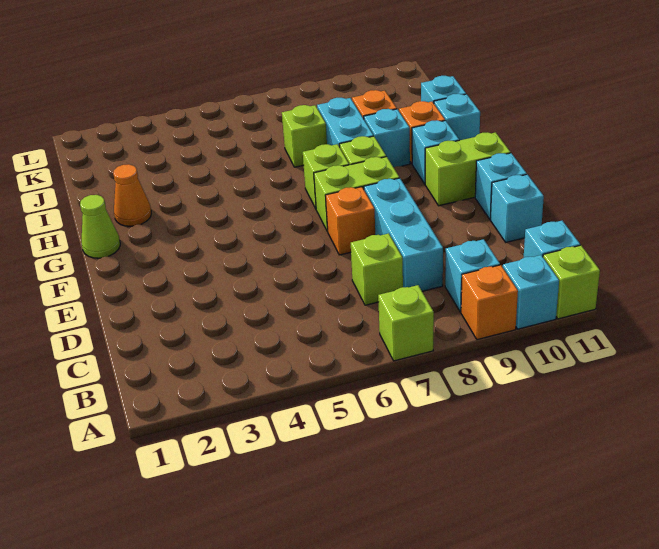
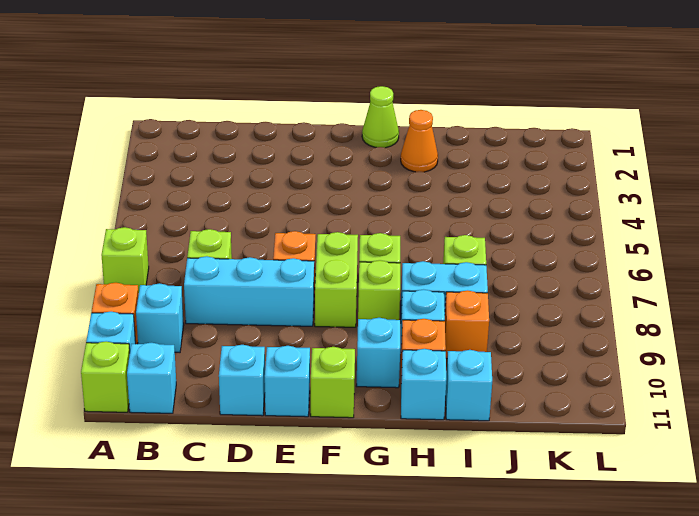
lime 1x2 brick [425,132,511,206] -> lime 1x1 brick [311,347,355,418]

